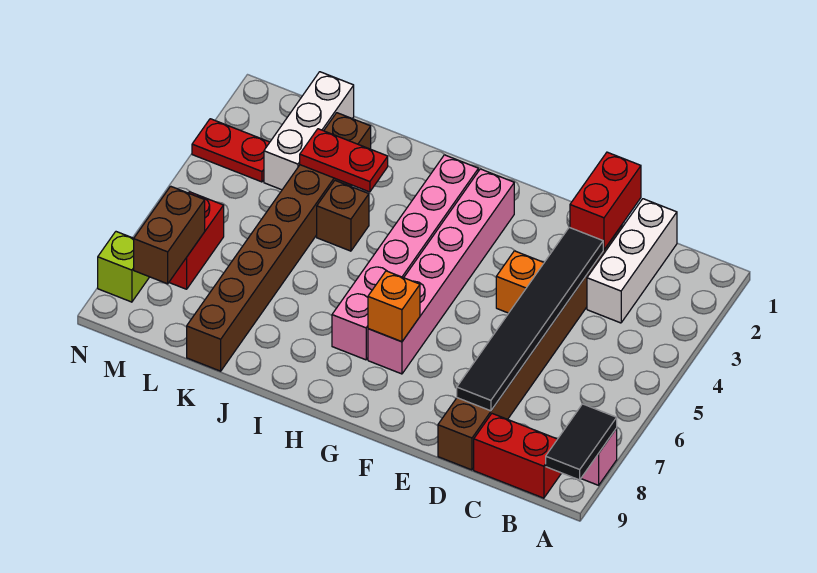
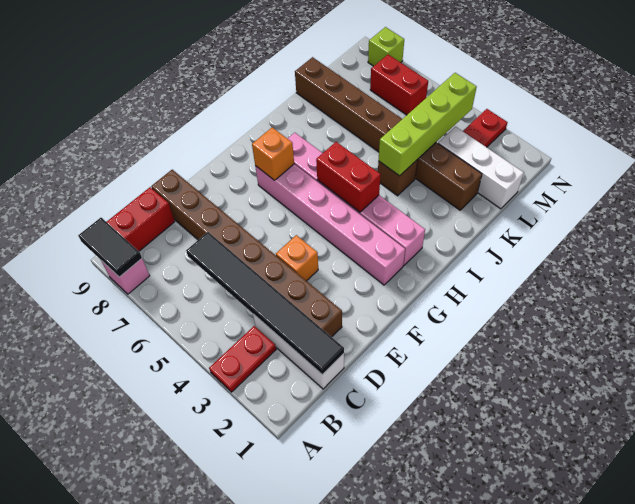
red 1x2 brick [570,152,641,250] -> red 1x2 brick moved to [316,142,381,212]
black 1x6 tile [457,227,603,411] -> black 1x6 tile moved to [186,232,344,375]
red 1x2 plate [300,129,388,192] -> red 1x2 plate moved to [209,326,276,392]
none -> lime 1x4 brick [379,73,477,176]
brown 1x2 brick [134,186,205,284] -> none

